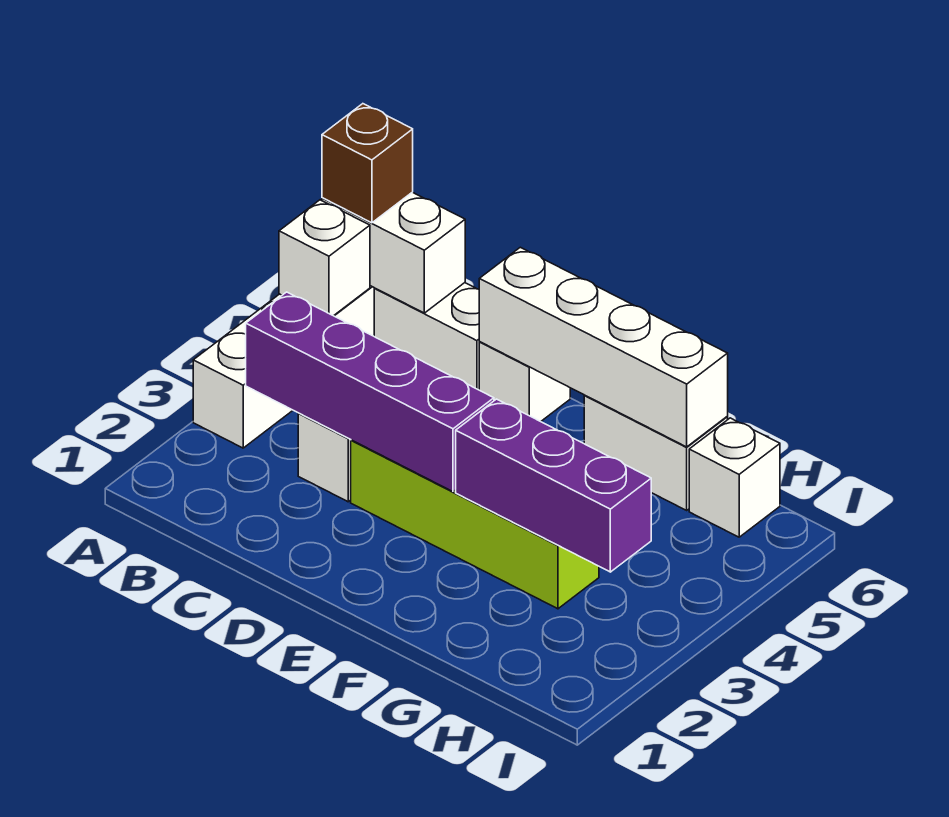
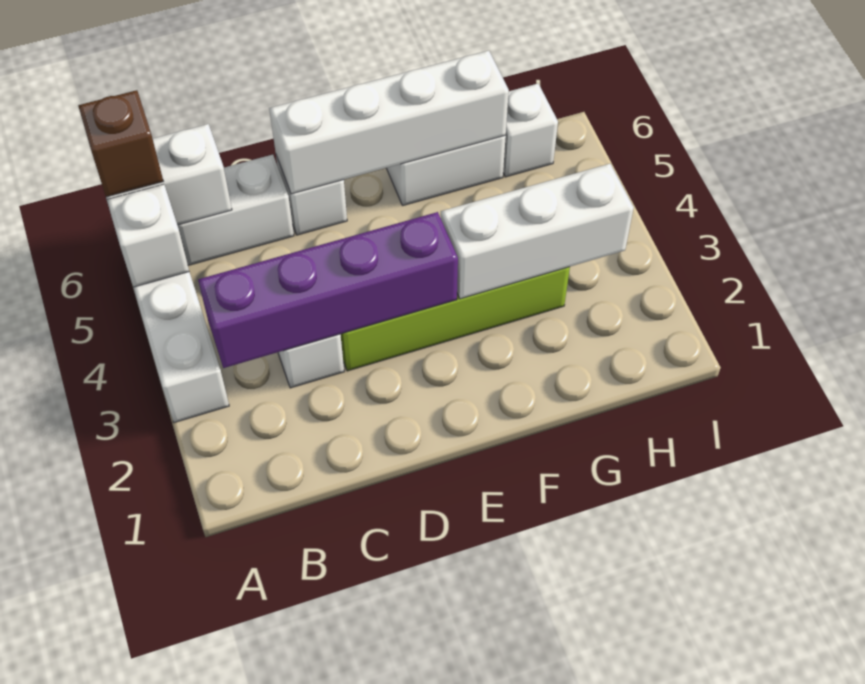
purple 1x3 brick [456,399,651,572] -> white 1x3 brick [441,164,634,299]

